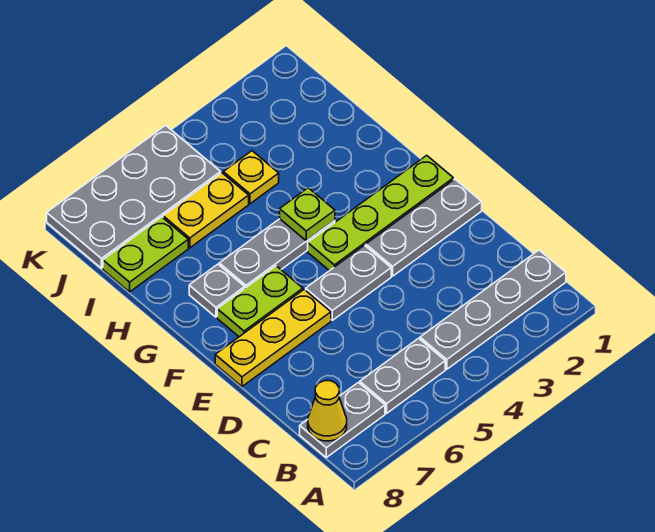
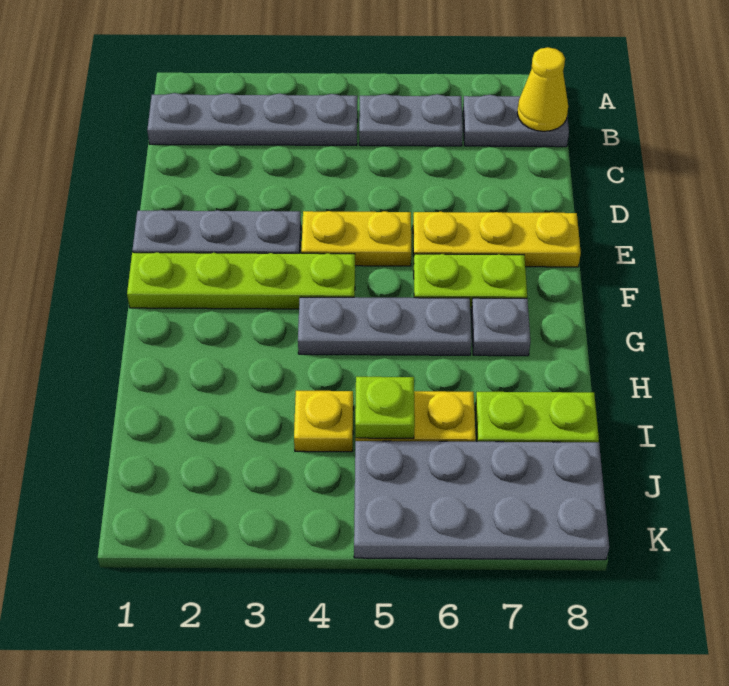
grey 1x2 plate [306,245,391,320] -> yellow 1x2 plate [301,211,411,266]
lime 1x1 plate [280,188,335,241] -> lime 1x1 plate moved to [355,377,415,438]

